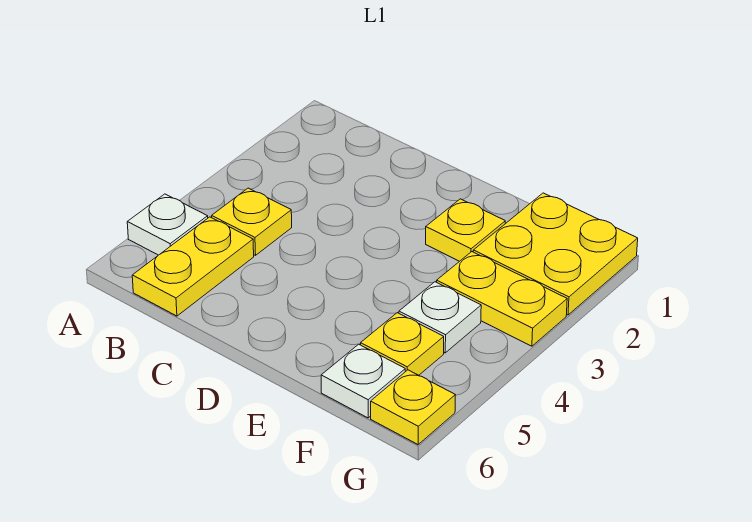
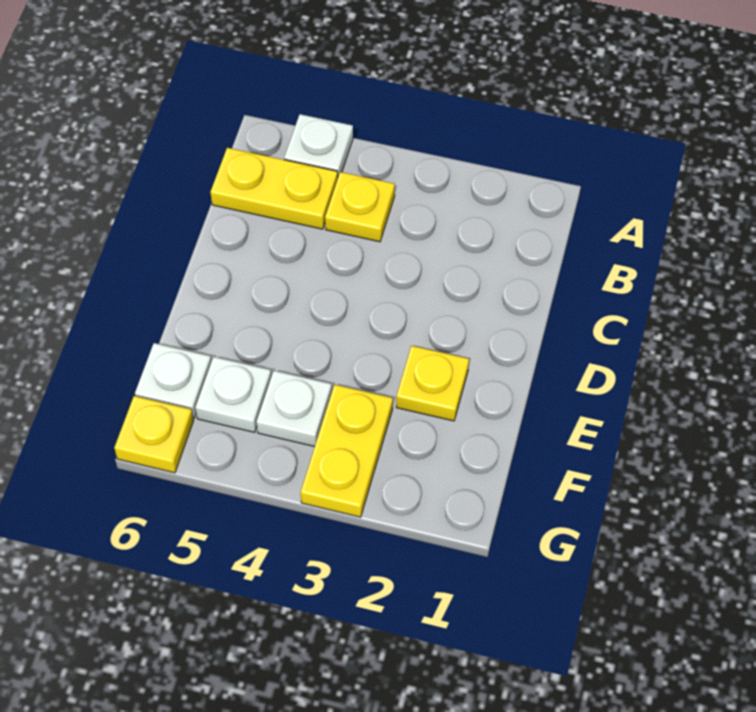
yellow 2x2 plate [473,193,638,315] -> none
yellow 1x1 plate [361,313,444,375] -> white 1x1 plate [195,357,271,432]

